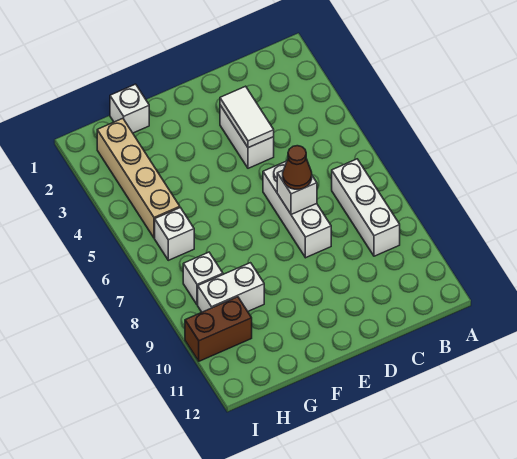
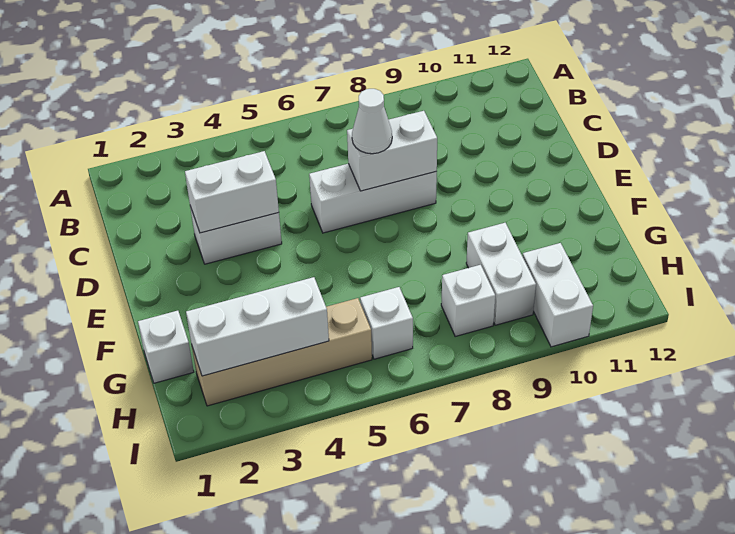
white 1x3 brick [332,159,400,256] -> white 1x3 brick moved to [186,277,329,376]
white 1x2 tile [220,86,274,148] -> white 1x2 brick [185,151,279,233]
white 1x1 brick [277,171,317,215] -> white 1x2 brick [347,111,437,191]
brown 1x1 cone [283,146,312,189] -> white 1x1 cone [352,89,392,154]
brown 1x2 brick [185,297,252,361] -> white 1x2 brick [523,243,593,347]

